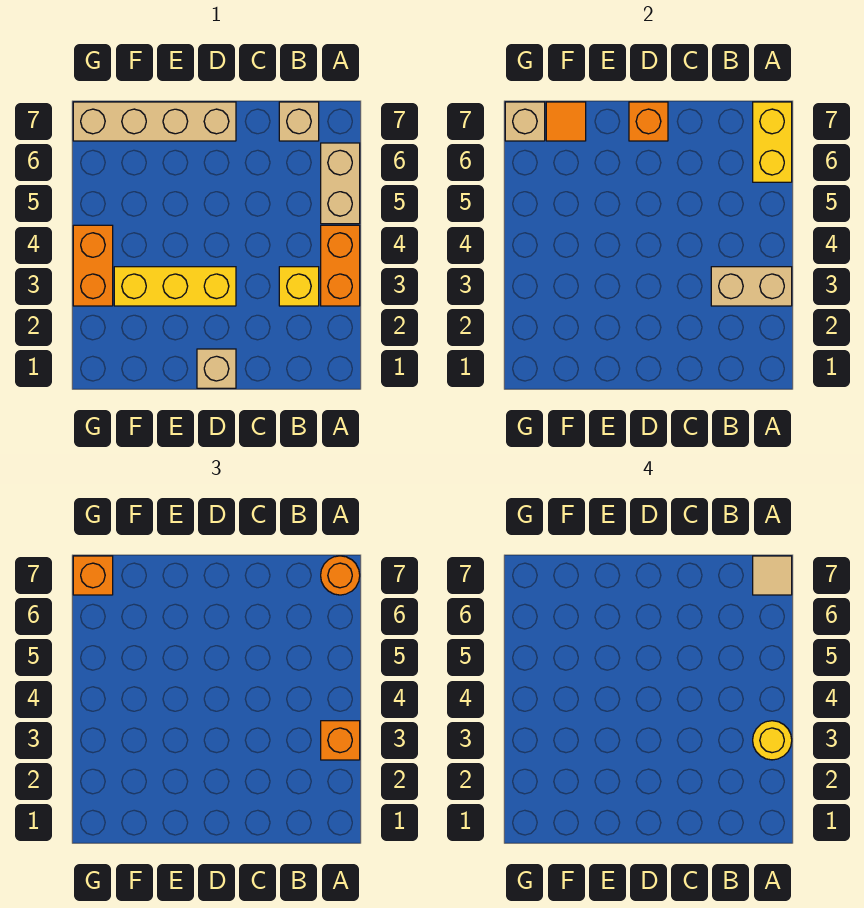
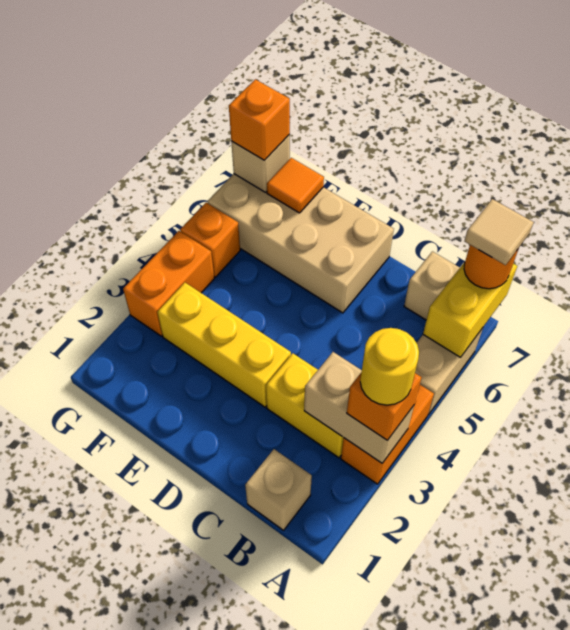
yellow 1x1 brick [279,267,319,306] -> yellow 1x2 brick [266,353,344,458]
tan 1x1 brick [197,349,236,388] -> tan 1x1 brick moved to [245,449,312,530]
tan 1x4 brick [73,102,236,141] -> tan 2x4 brick [208,174,394,313]
orange 1x1 brick [629,102,668,141] -> orange 1x1 brick moved to [180,203,240,277]

